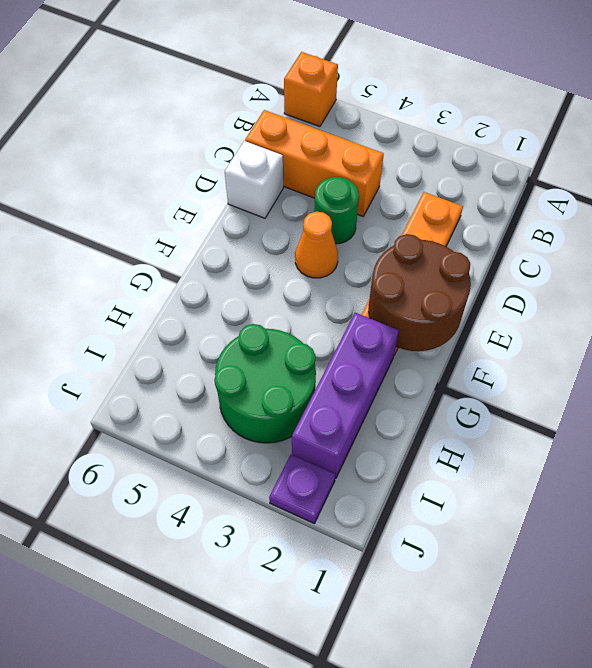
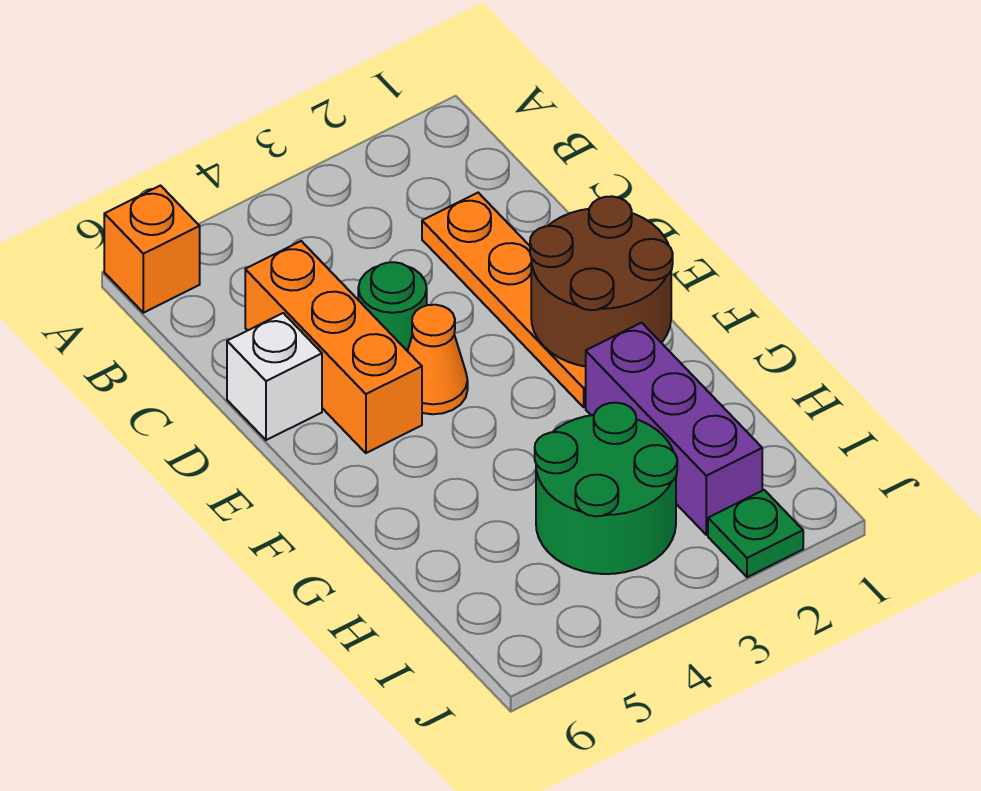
orange 1x3 brick [245,110,384,216] -> orange 1x3 brick turned to [245,241,422,453]
purple 1x1 plate [269,454,336,524] -> green 1x1 plate [708,490,803,577]

